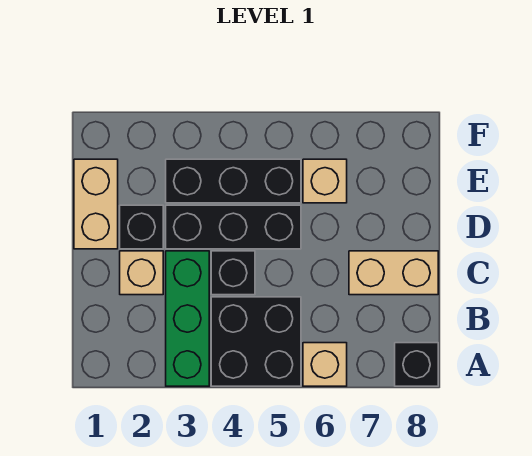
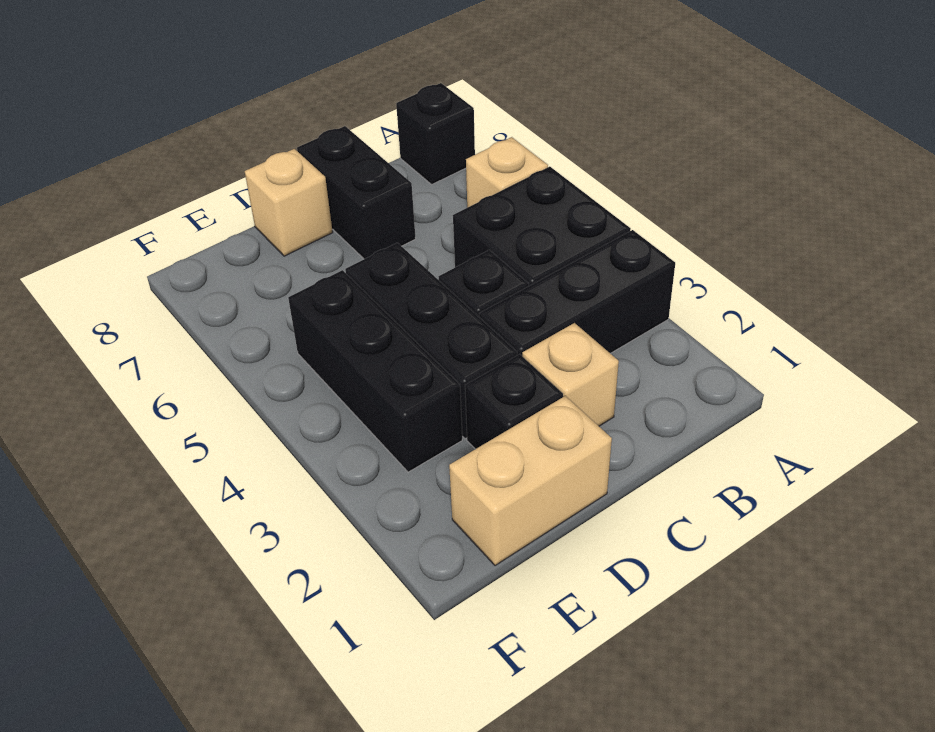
green 1x3 brick [166,251,209,386] -> black 1x3 brick [479,230,675,356]
tan 1x2 brick [349,251,438,295] -> black 1x2 brick [297,126,416,259]
tan 1x1 brick [303,159,347,203] -> tan 1x1 brick moved to [245,149,333,256]

